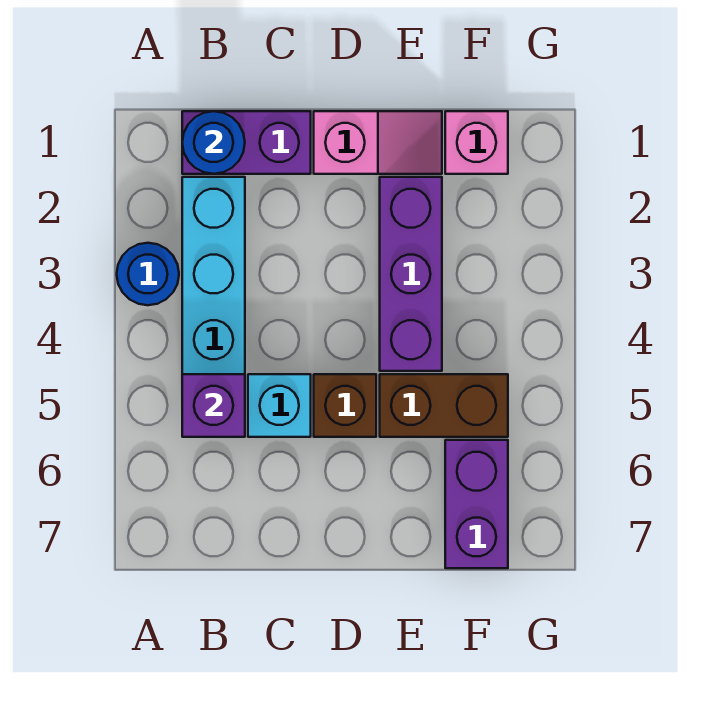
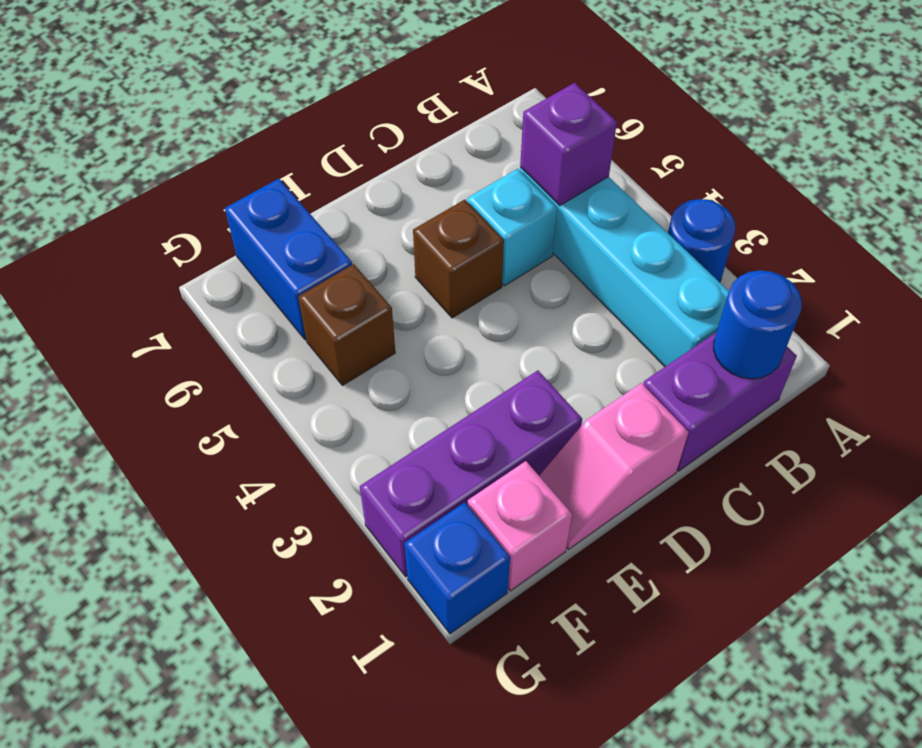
purple 1x3 brick [380,177,442,371] -> purple 1x3 brick turned to [360,370,582,577]
brown 1x2 brick [380,374,508,437] -> brown 1x1 brick [298,264,395,386]
purple 1x2 brick [445,440,508,568] -> blue 1x2 brick [225,179,352,340]
none -> blue 1x1 brick [404,502,510,634]

